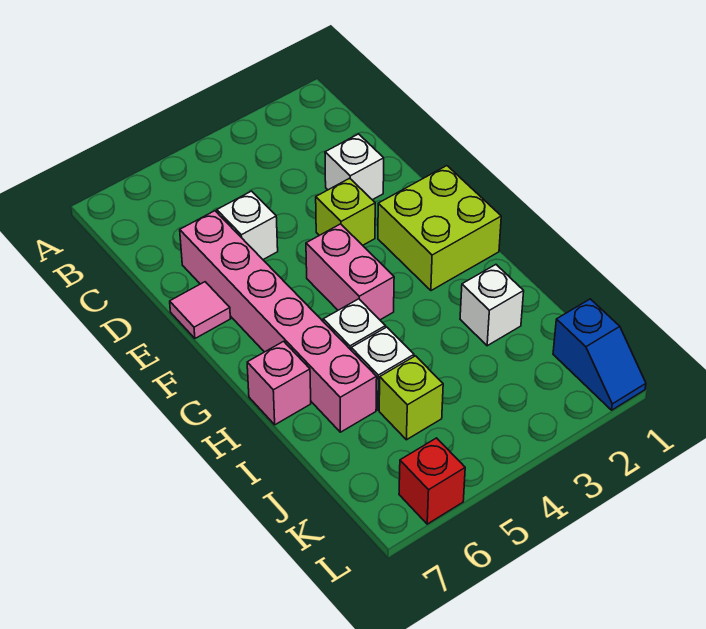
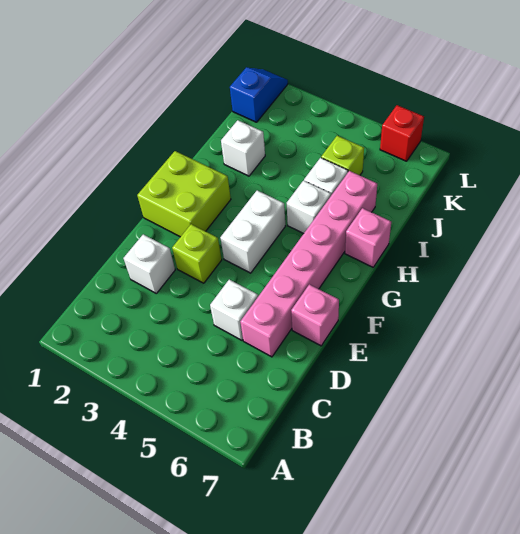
pink 1x1 tile [170,282,230,338] -> pink 1x1 brick [291,284,339,346]
pink 1x2 brick [306,224,394,320] -> white 1x2 brick [220,190,285,273]

